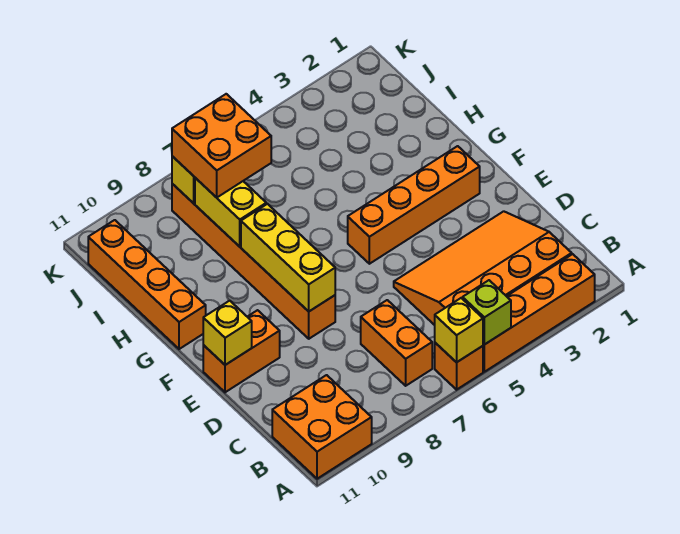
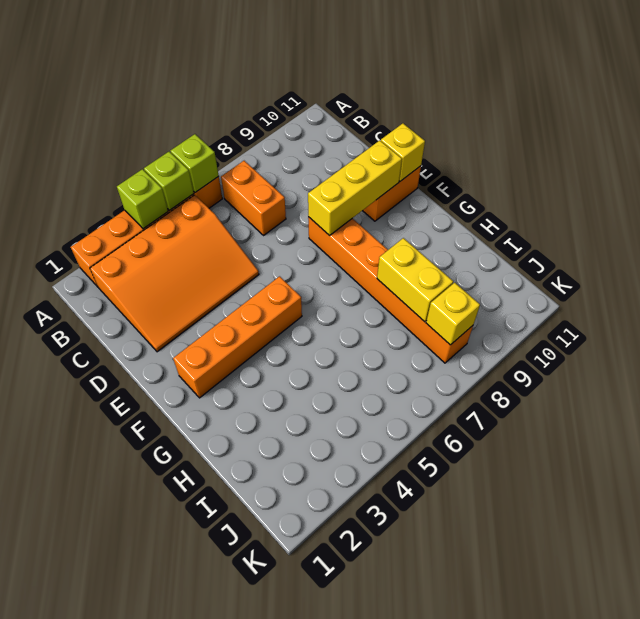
none -> lime 1x1 brick [117,169,168,229]
yellow 1x1 brick [435,298,483,362] -> lime 1x1 brick [170,134,219,193]
orange 2x2 brick [272,375,372,479] -> none
yellow 1x3 brick [241,204,335,311] -> yellow 1x3 brick turned to [308,140,402,236]
orange 1x4 brick [88,220,206,349] -> none
orange 2x2 brick [172,94,271,198] -> none

